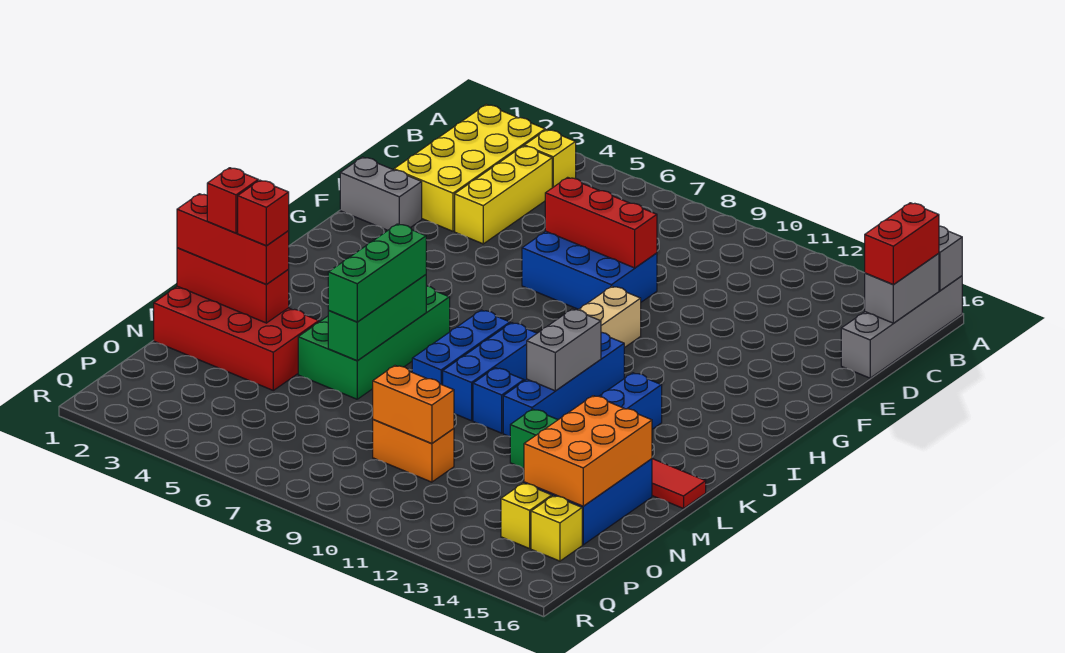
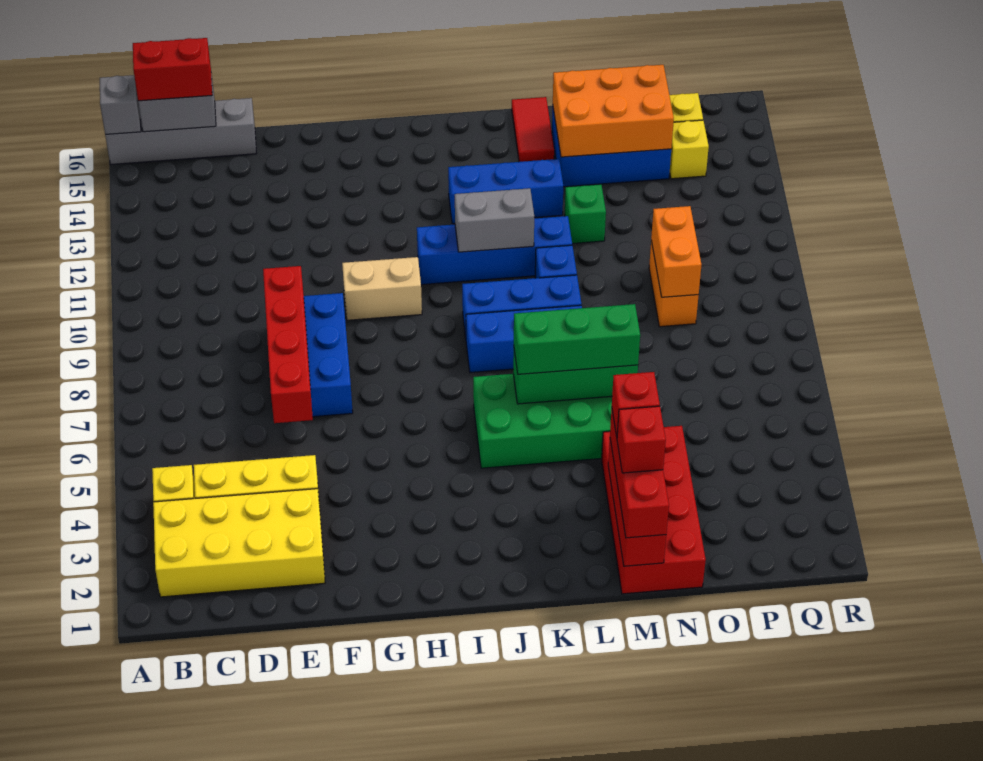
red 1x3 brick [545,177,657,268] -> red 1x4 brick [263,266,313,423]
grey 1x2 brick [340,157,422,230] -> none

